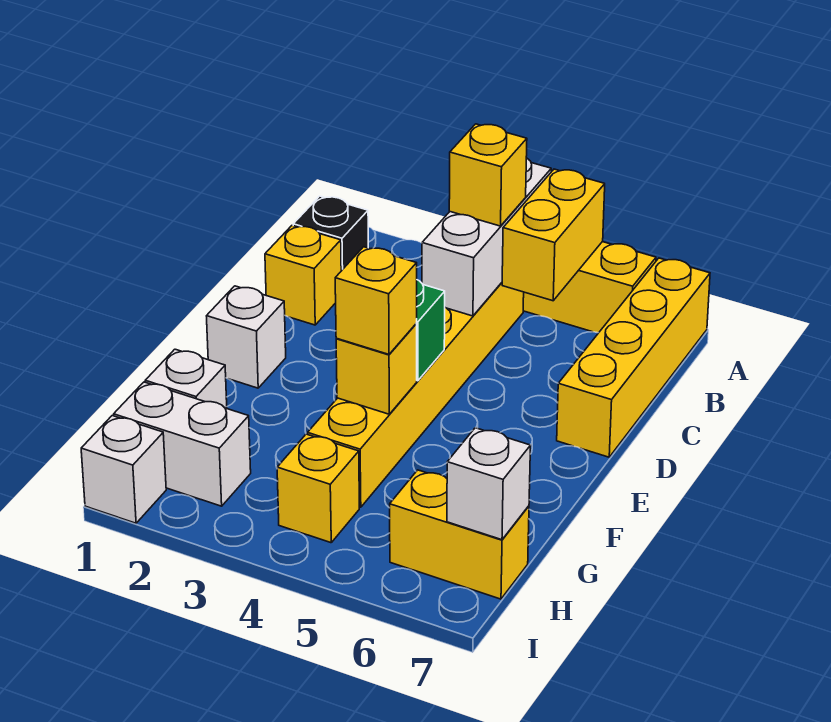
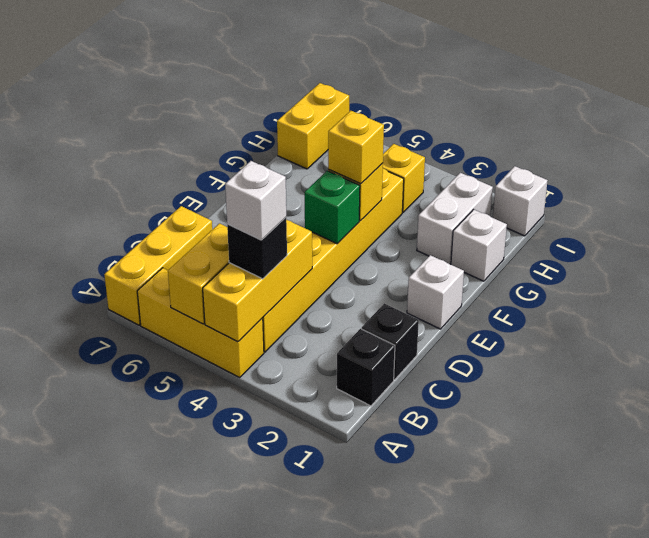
white 1x3 brick [422,158,551,316] -> yellow 1x3 brick [203,220,312,342]
yellow 1x4 brick [557,258,710,457] -> yellow 1x3 brick [104,206,212,325]
yellow 1x1 brick [449,124,527,226] -> black 1x1 brick [227,217,287,279]
yellow 1x1 brick [265,225,341,325] -> black 1x1 brick [361,303,419,380]
white 1x2 brick [114,382,251,506] -> white 1x2 brick turned to [417,173,493,264]
yellow 1x2 brick [390,470,529,599] -> yellow 1x2 brick turned to [277,83,349,169]
white 1x1 brick [447,428,531,540] -> white 1x1 brick moved to [225,161,286,240]

